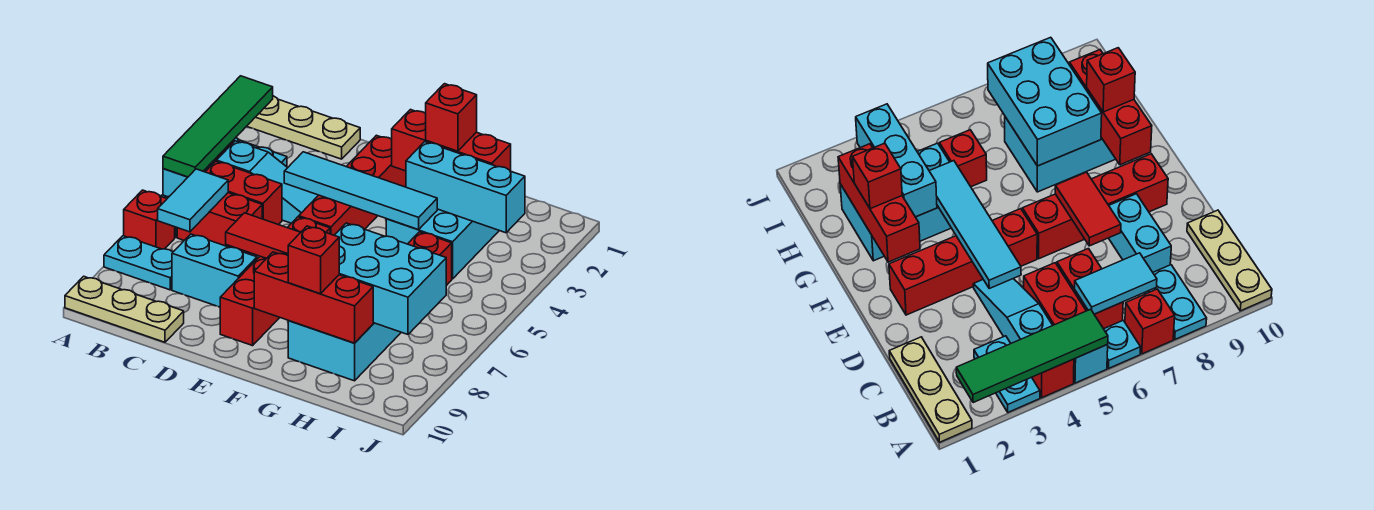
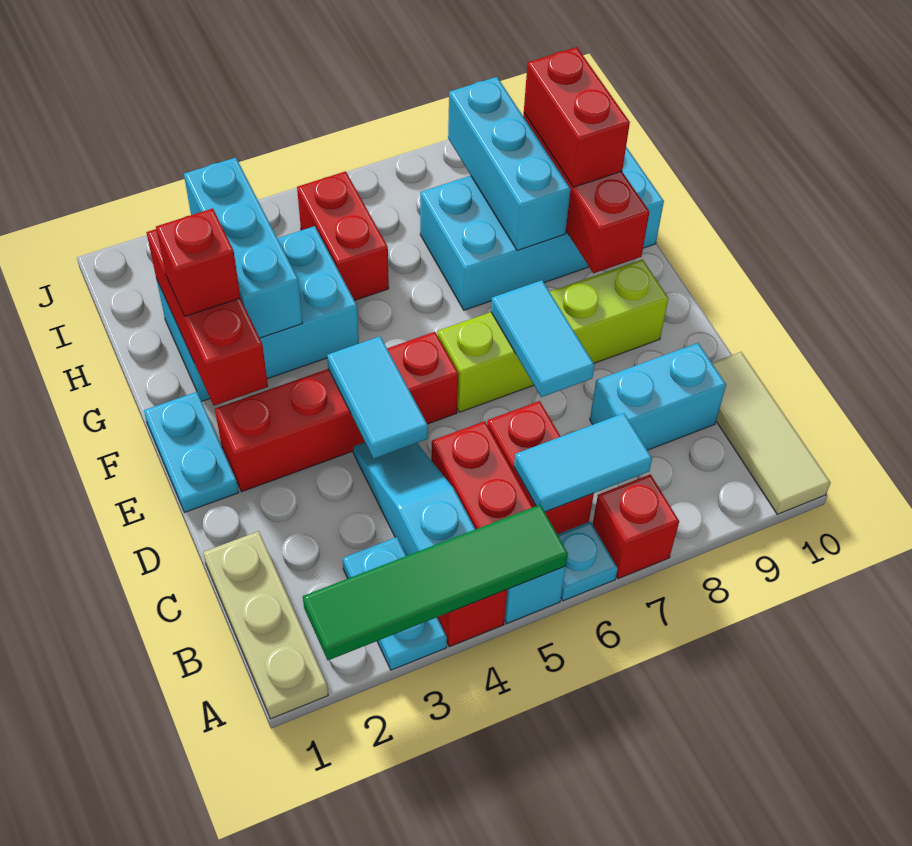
cyan 1x2 plate [104,236,173,290] -> cyan 1x2 plate moved to [144,392,239,513]
tan 1x3 plate [65,276,184,342] -> tan 1x3 tile [712,352,831,514]
cyan 1x2 brick [172,234,257,307] -> cyan 1x2 brick turned to [590,343,726,450]
cyan 1x4 tile [284,152,437,230] -> cyan 1x2 tile [327,337,428,458]
red 1x2 tile [226,213,301,259] -> cyan 1x2 tile [491,280,594,397]
red 1x4 brick [220,217,330,346] -> lime 1x4 brick [438,259,669,412]
cyan 2x3 brick [288,321,401,381] -> cyan 2x4 brick [420,147,664,310]
cyan 2x3 brick [334,223,446,334] -> cyan 1x3 brick [448,77,571,250]
red 1x1 brick [288,226,339,294] -> red 1x2 brick [524,47,630,187]
red 1x1 brick [408,232,452,286] -> red 1x2 brick [297,171,389,301]

